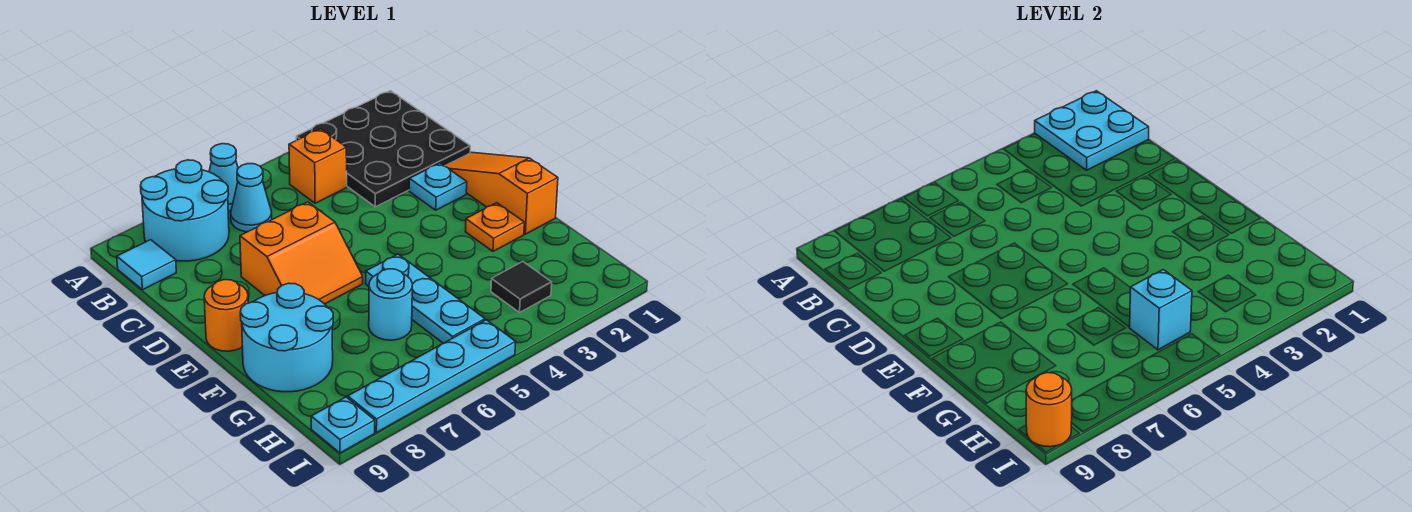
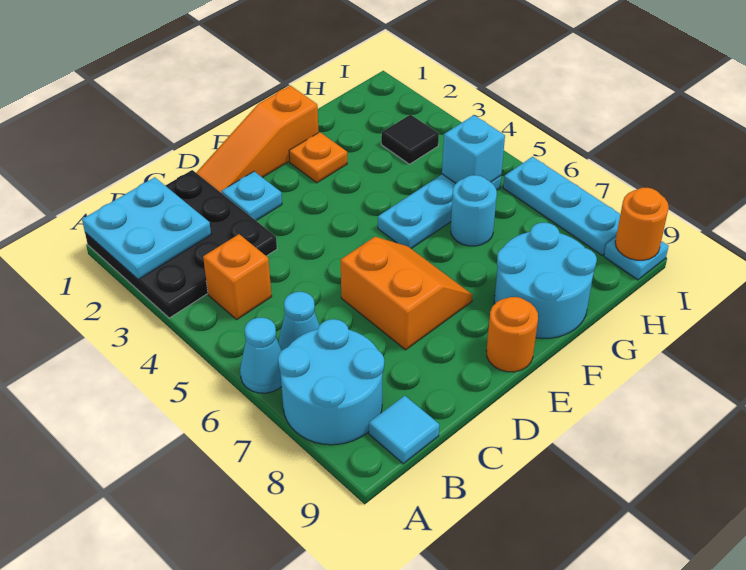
cyan 1x4 plate [348,320,516,433] -> cyan 1x3 plate [503,157,620,255]

